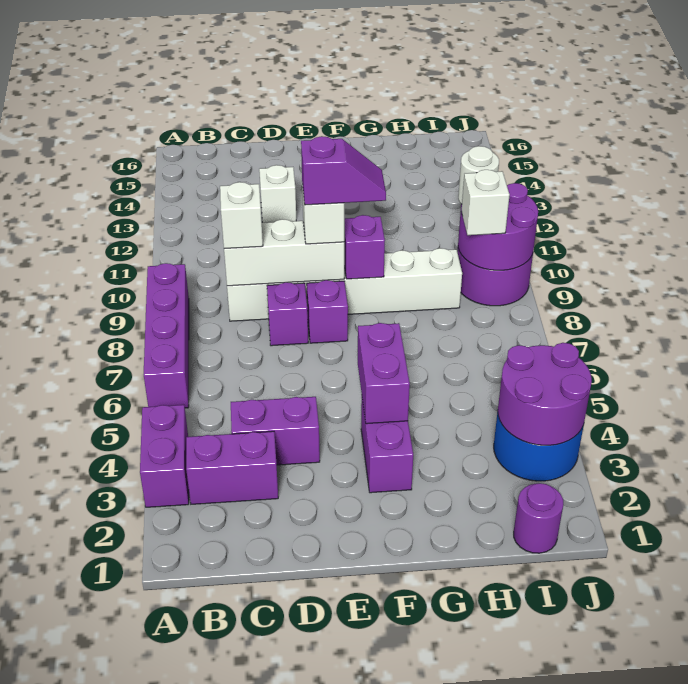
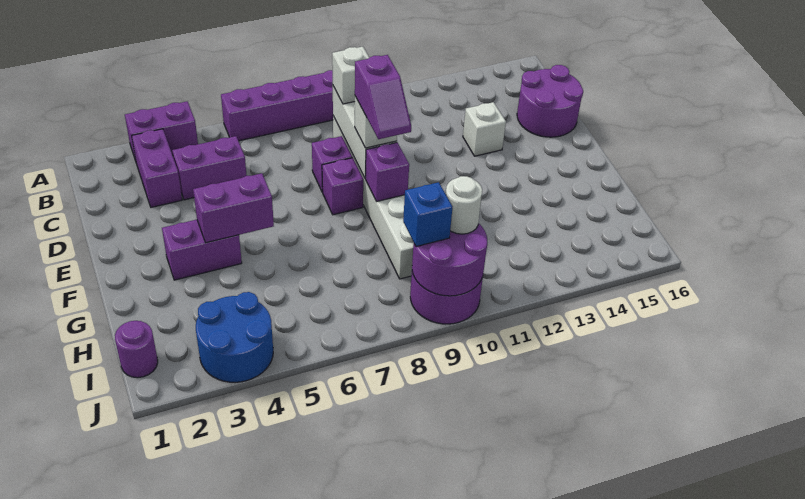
purple 1x2 brick [231,397,320,465] -> purple 1x2 brick turned to [172,136,247,200]
purple 2x2 round brick [498,343,592,445] -> purple 2x2 round brick moved to [517,65,583,137]
white 1x1 brick [461,170,510,235] -> blue 1x1 brick [403,182,452,247]

